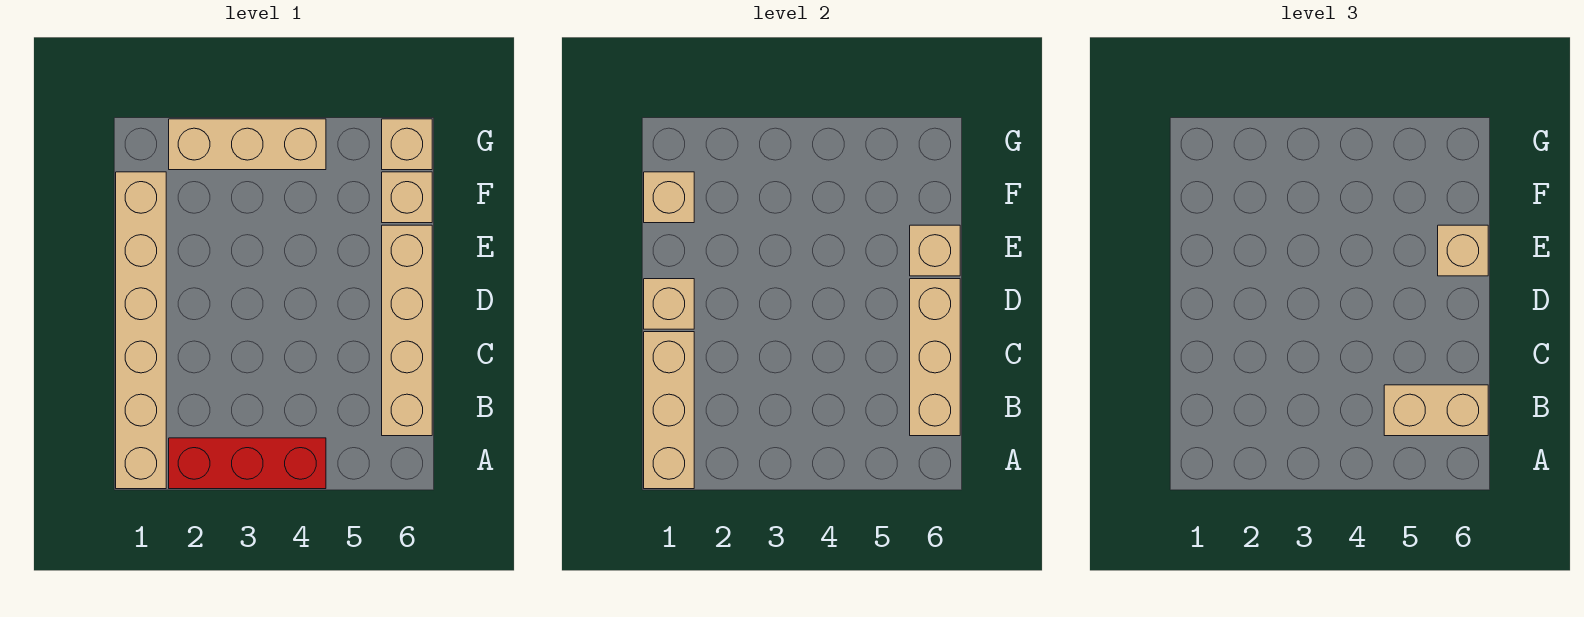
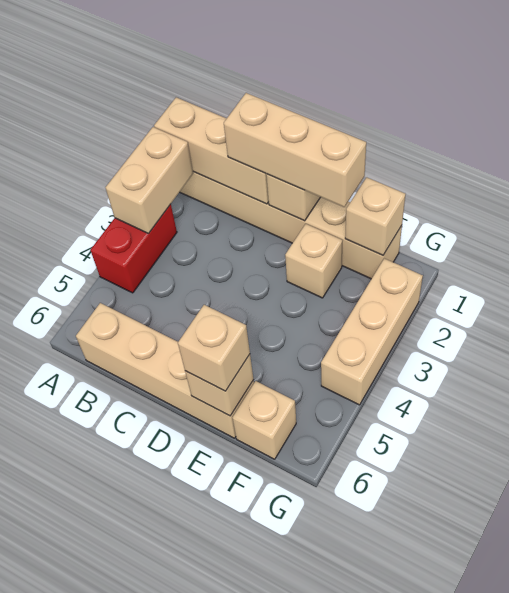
red 1x3 brick [169,438,326,489] -> red 1x2 brick [90,204,177,293]
tan 1x2 brick [1384,385,1488,436] -> tan 1x2 brick moved to [105,127,193,234]
tan 1x3 brick [910,279,960,436] -> tan 1x3 brick moved to [224,93,366,207]
tan 1x1 brick [382,119,432,170] -> tan 1x1 brick moved to [285,224,343,298]

